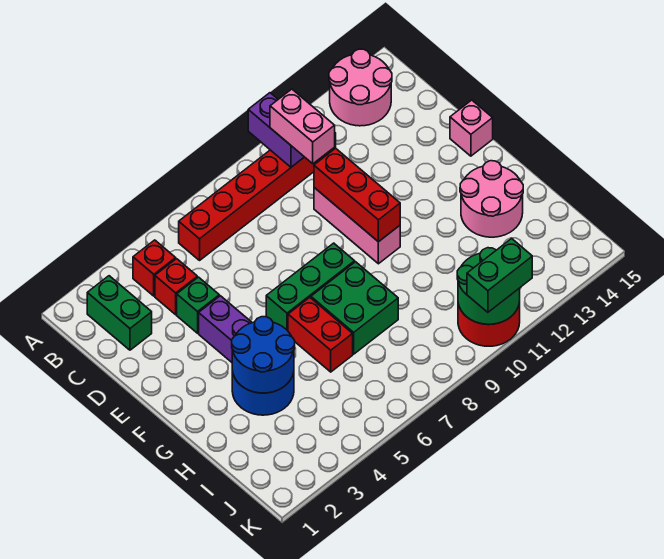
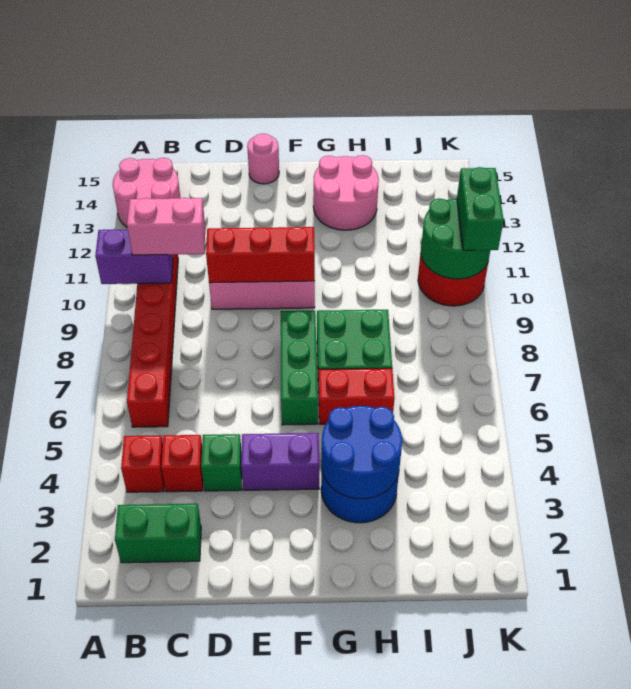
pink 1x1 brick [450,100,493,156] -> pink 1x1 round brick [247,134,279,184]

